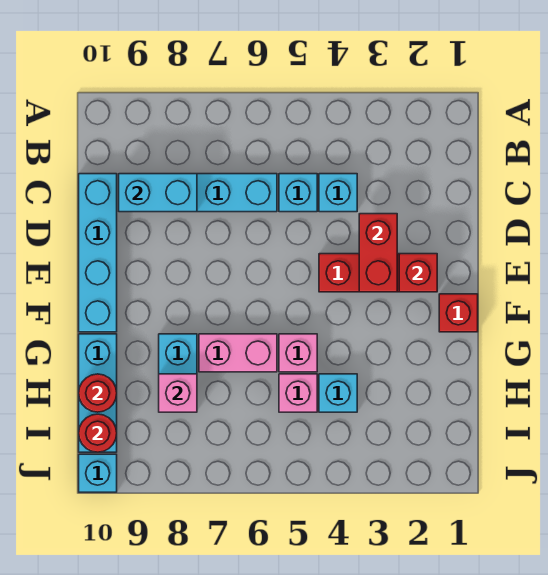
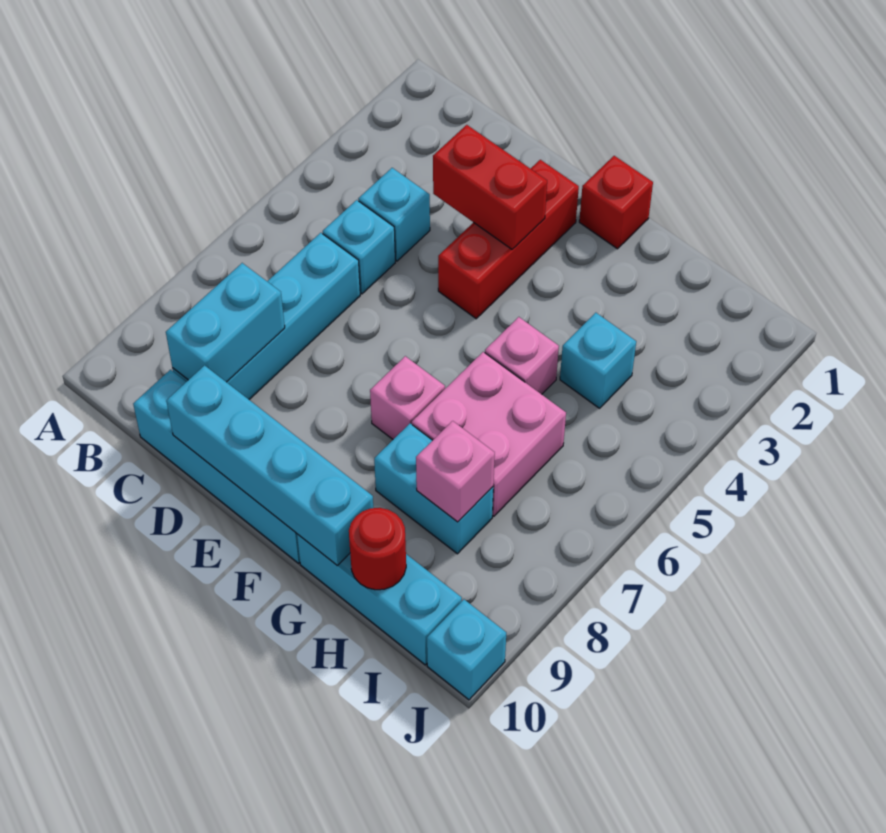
none -> cyan 1x4 brick [166,365,373,566]
red 1x1 brick [399,254,437,292] -> none
pink 1x2 brick [199,334,277,372] -> pink 2x2 brick [412,352,566,516]
pink 1x1 brick [279,374,317,412] -> pink 1x1 brick moved to [370,356,445,439]
red 1x1 round brick [79,414,117,452] -> none

